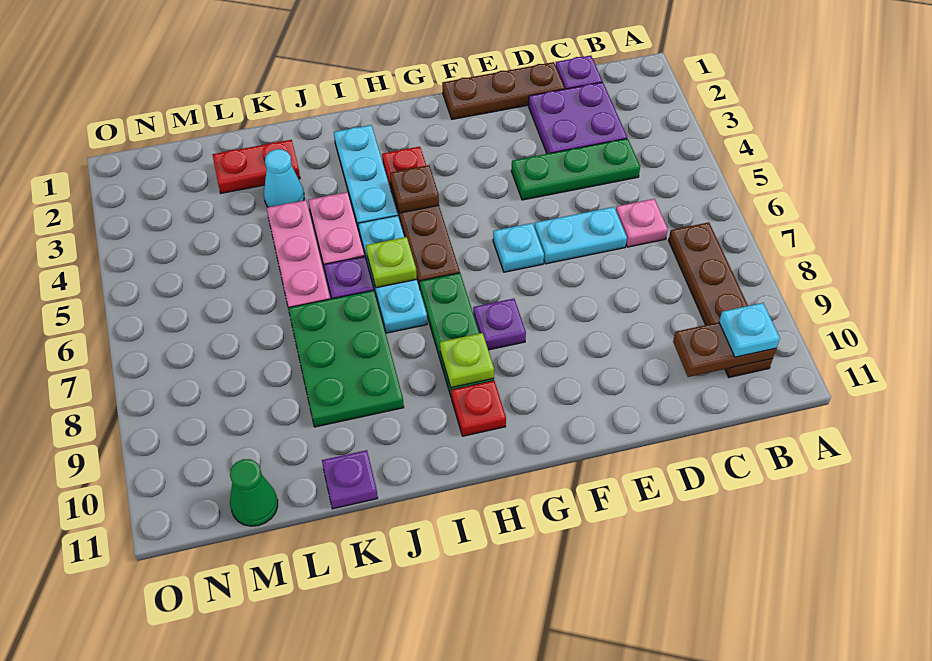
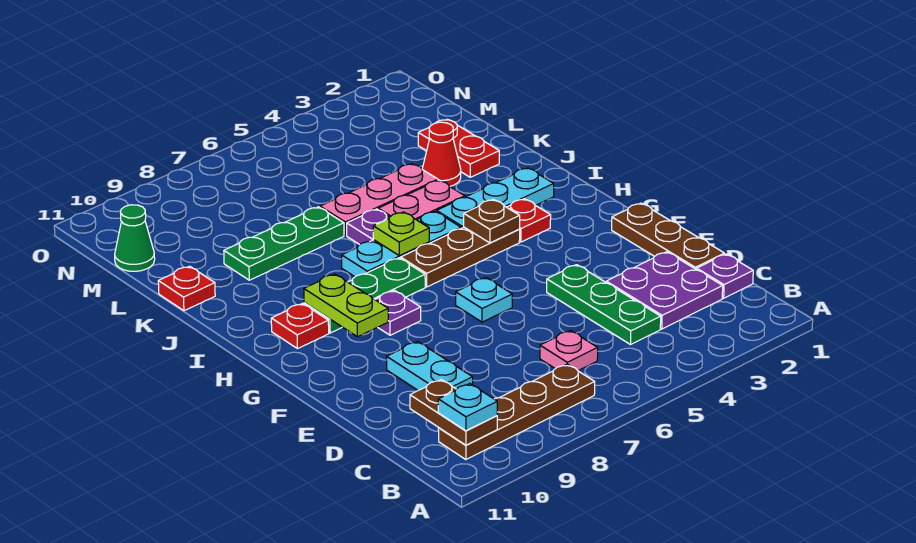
cyan 1x2 plate [534,207,627,264] -> cyan 1x2 plate moved to [387,341,473,390]
lime 1x1 plate [440,333,494,388] -> lime 1x2 plate [304,274,388,337]
green 2x3 plate [288,290,404,427] -> green 1x3 plate [224,207,344,280]
cyan 1x1 cone [264,149,304,207] -> red 1x1 cone [422,122,461,186]
purple 1x1 plate [322,450,378,509] -> red 1x1 plate [158,266,215,311]

